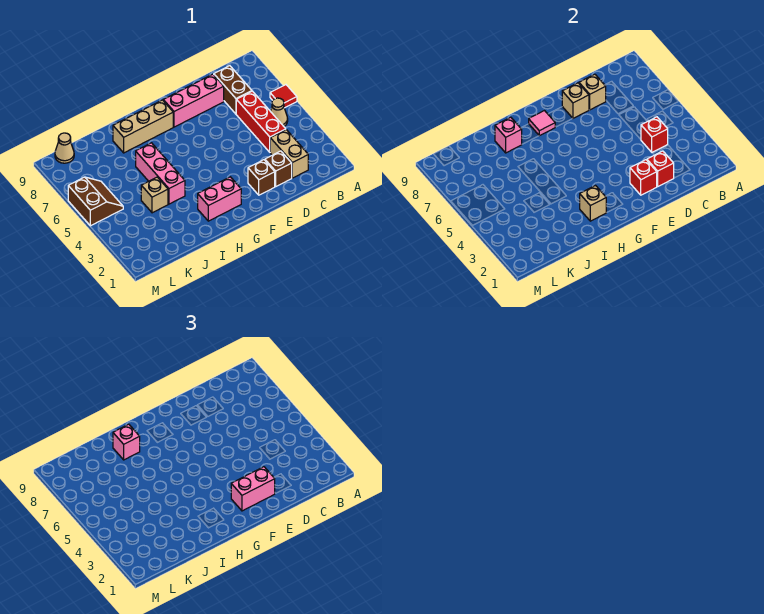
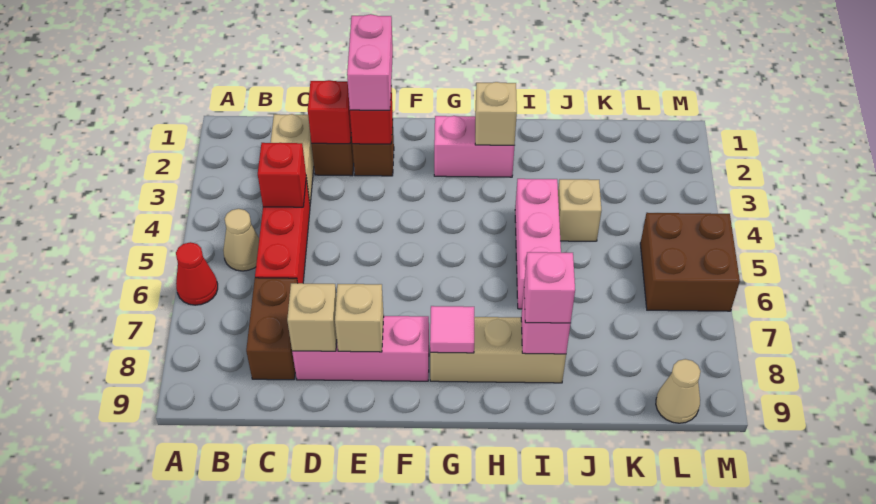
red 1x1 tile [270,85,297,108] -> red 1x1 cone [176,242,218,305]
pink 1x2 brick [231,467,275,511] -> pink 1x2 brick turned to [347,14,393,110]
brown 2x2 slope [68,177,123,226] -> brown 2x2 brick [640,213,740,311]

